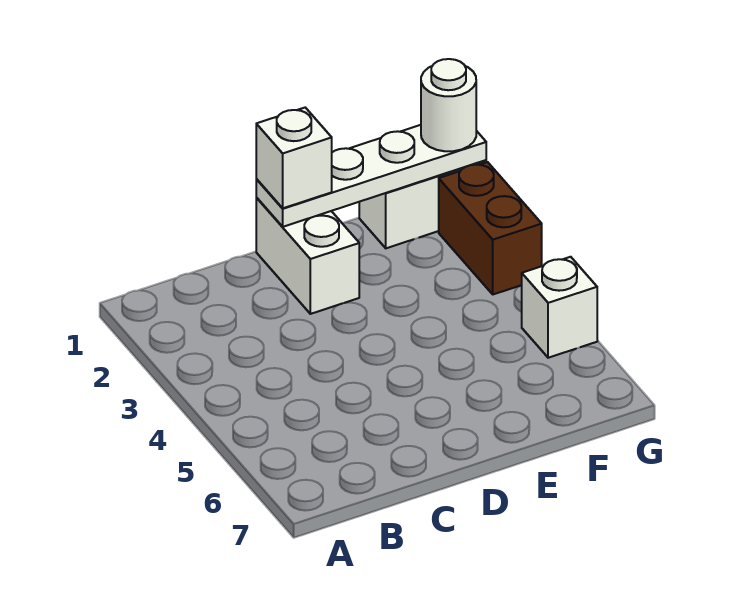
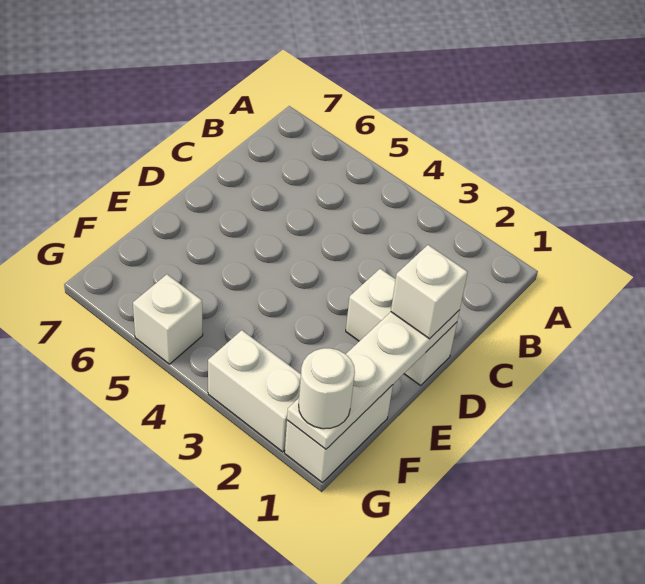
brown 1x2 brick [439,162,542,294] -> white 1x2 brick [208,330,301,452]

